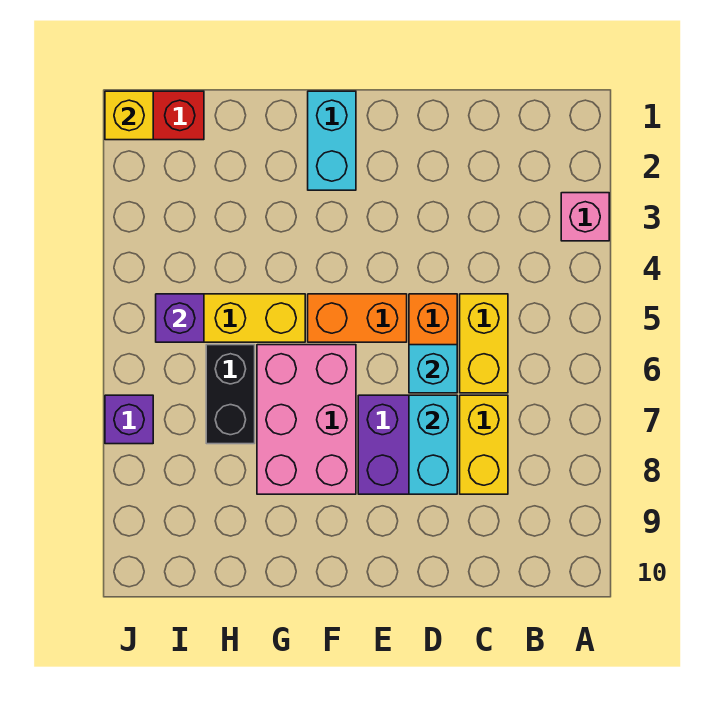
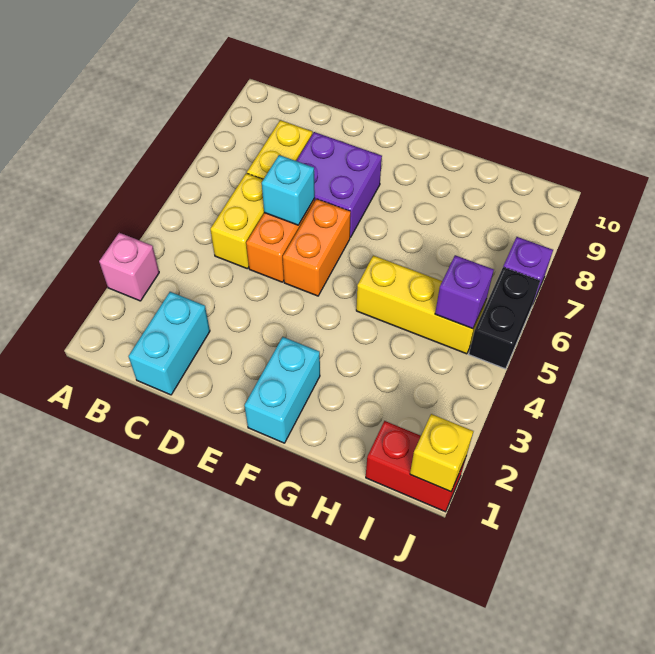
cyan 1x2 brick [409,395,457,494] -> cyan 1x2 brick moved to [129,292,210,395]
orange 1x2 brick [308,294,407,342] -> orange 1x2 brick turned to [283,199,351,296]
pink 2x3 brick [257,345,356,494] -> none
black 1x2 brick [206,345,255,444] -> black 1x2 brick moved to [469,267,540,369]

